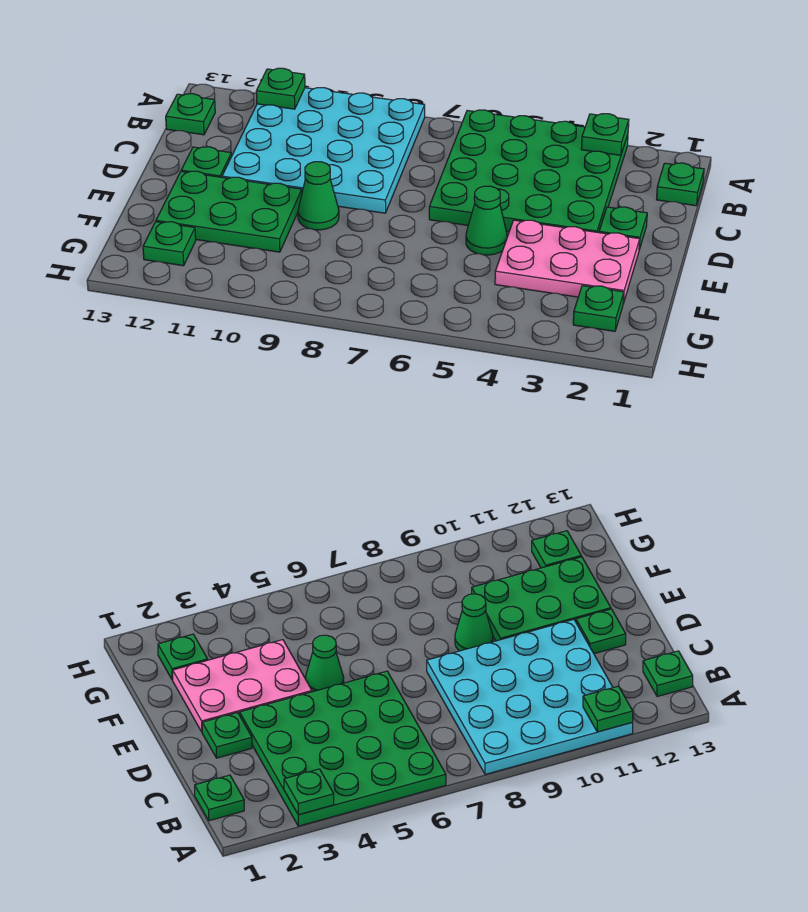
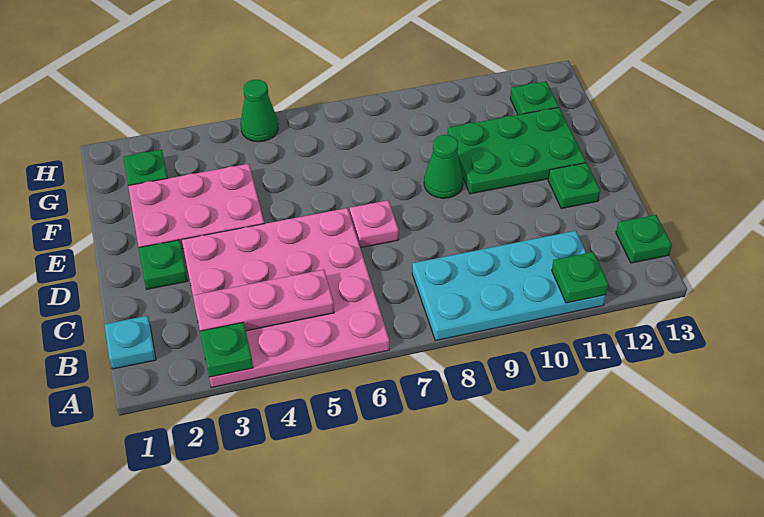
green 4x4 plate [429,110,628,233] -> pink 4x4 plate [182,208,389,387]
cyan 4x4 plate [222,88,425,213] -> cyan 2x4 plate [412,231,606,341]
green 1x1 plate [656,163,704,206] -> cyan 1x1 plate [105,316,156,369]
none -> pink 1x3 plate [193,270,334,331]
none -> pink 1x1 plate [350,200,399,248]
green 1x1 cone [466,186,507,255] -> green 1x1 cone moved to [241,80,278,142]

